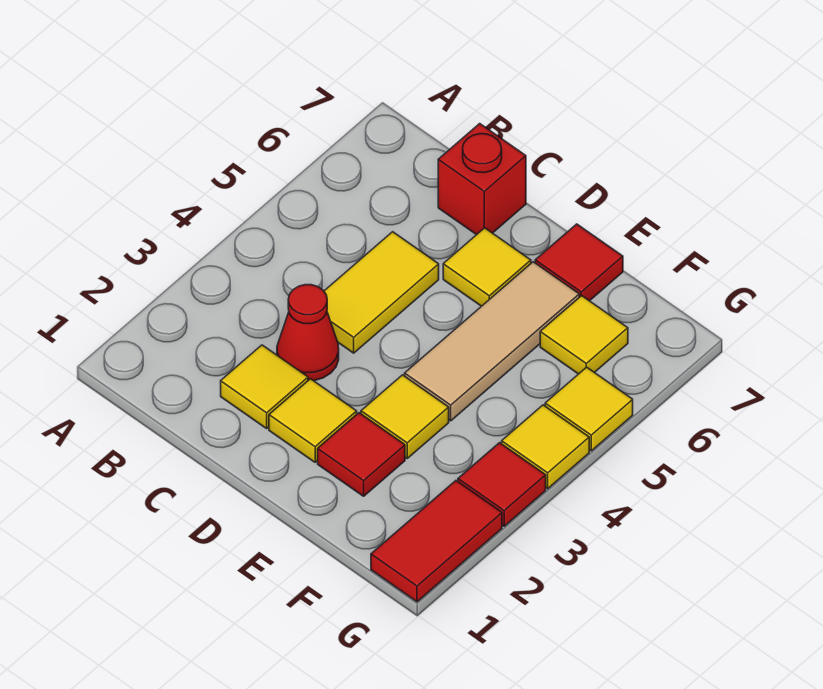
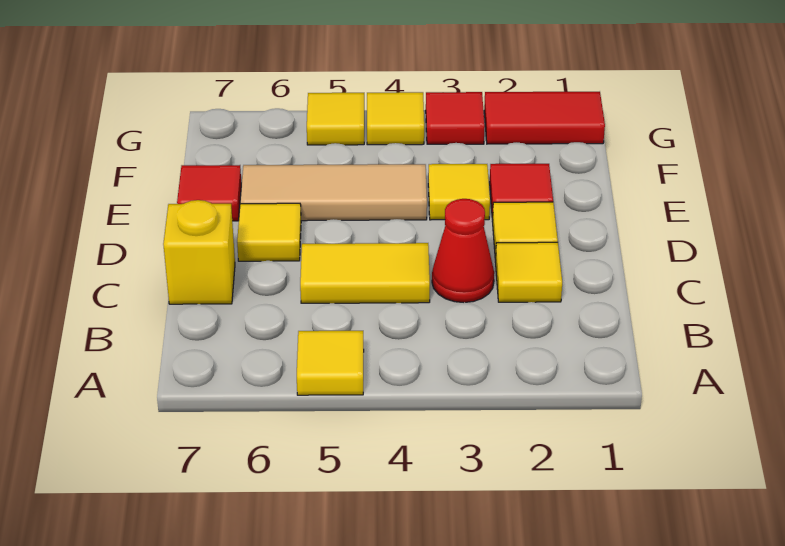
red 1x1 brick [438,124,526,235] -> yellow 1x1 brick [163,200,235,304]
yellow 1x1 tile [540,296,628,374] -> yellow 1x1 tile moved to [297,331,364,395]

